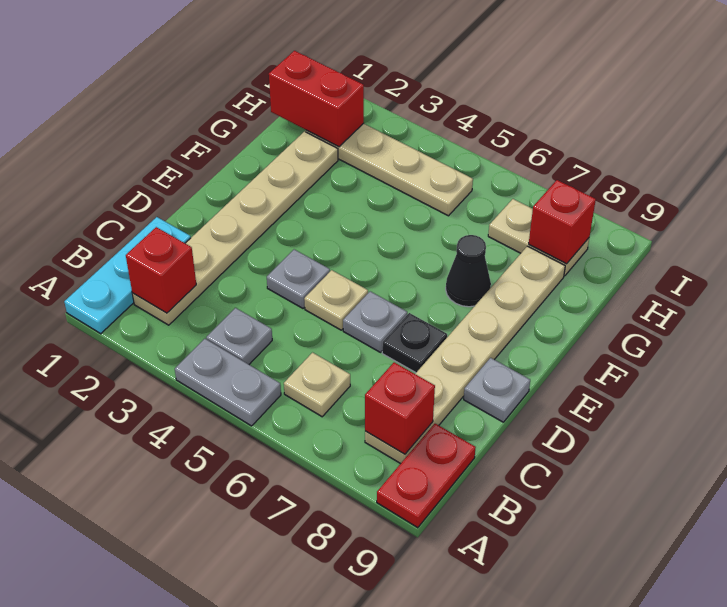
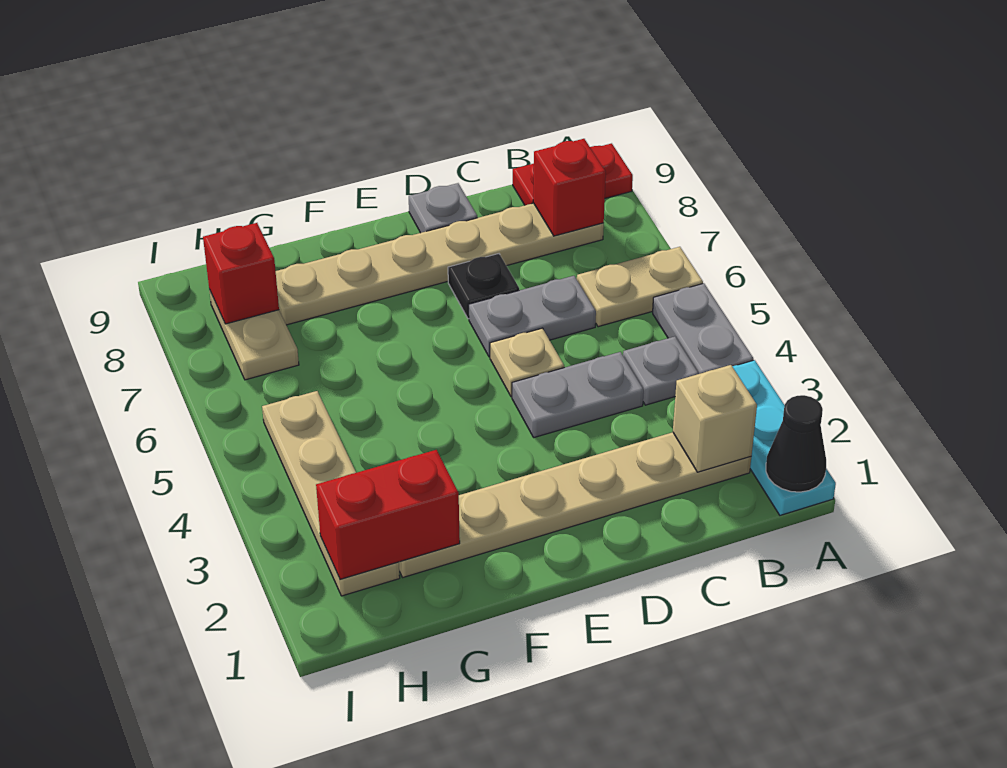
cyan 1x3 plate [64,217,191,334] -> cyan 1x3 plate turned to [732,360,836,515]
red 1x1 brick [126,227,196,313] -> tan 1x1 brick [673,365,757,472]
tan 1x1 plate [284,353,350,417] -> tan 1x2 plate [577,247,703,327]
grey 1x1 plate [267,249,330,308] -> grey 1x2 plate [512,352,644,437]
grey 1x1 plate [343,291,407,352] -> grey 1x2 plate [469,276,596,357]
black 1x1 cone [446,235,491,307] -> black 1x1 cone moved to [766,395,826,492]
red 1x2 brick [269,51,364,147] -> red 1x2 brick turned to [316,450,460,579]

